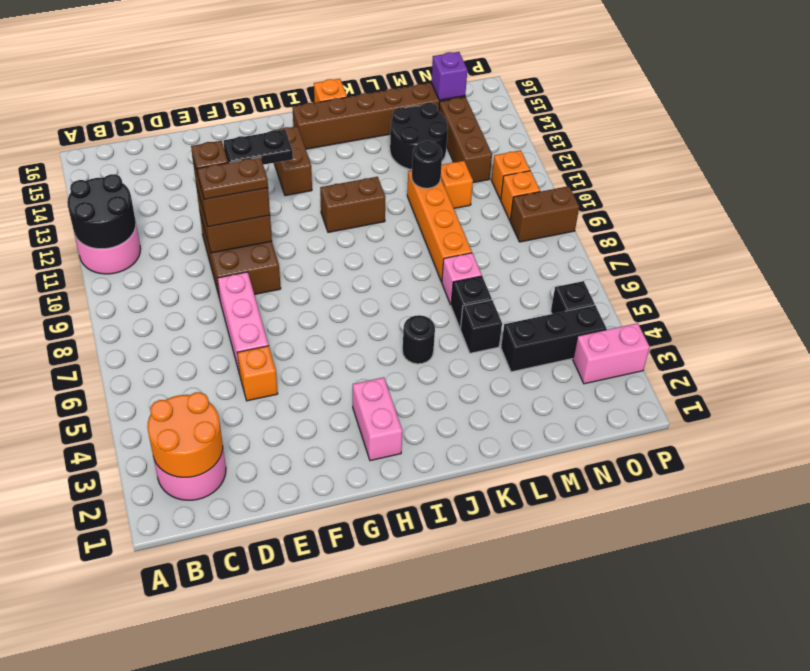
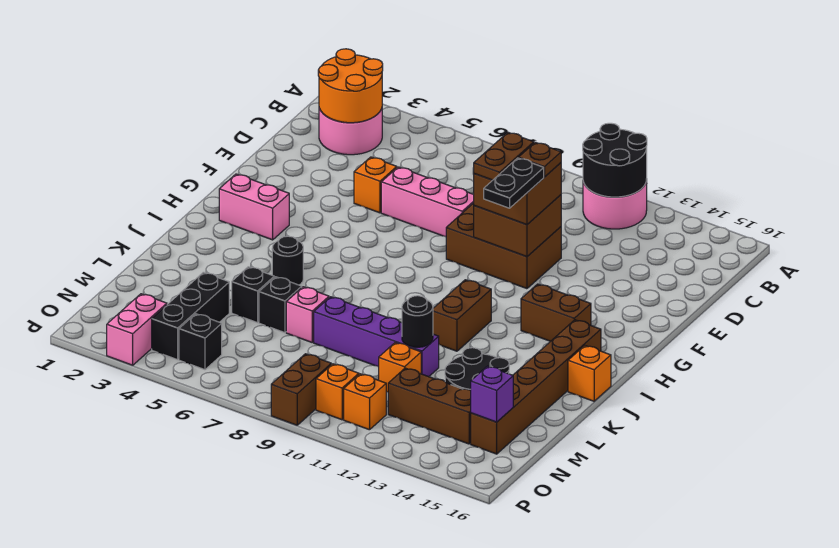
orange 1x4 brick [407,170,472,282] -> purple 1x4 brick [314,297,439,377]

